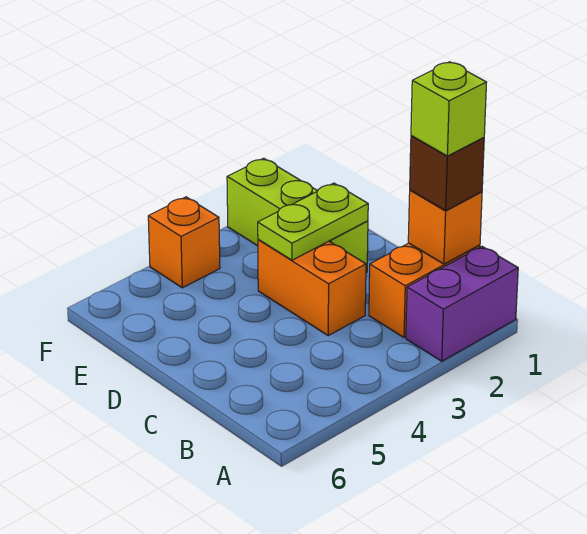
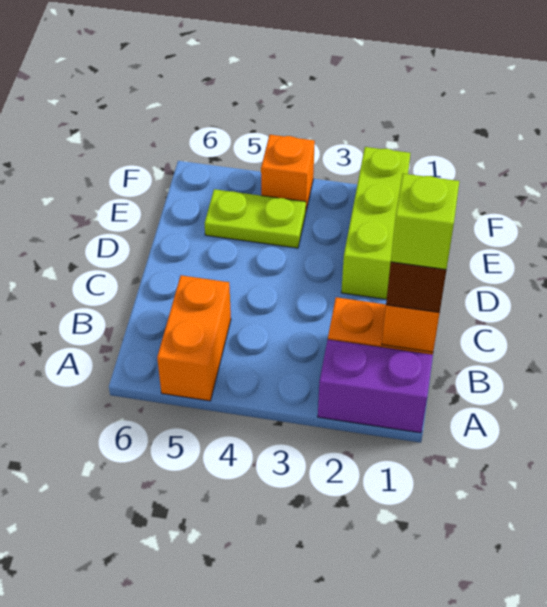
orange 1x2 brick [258,239,366,336] -> orange 1x2 brick moved to [157,275,231,401]
lime 1x2 plate [258,183,368,260] -> lime 1x2 plate moved to [205,189,306,248]

